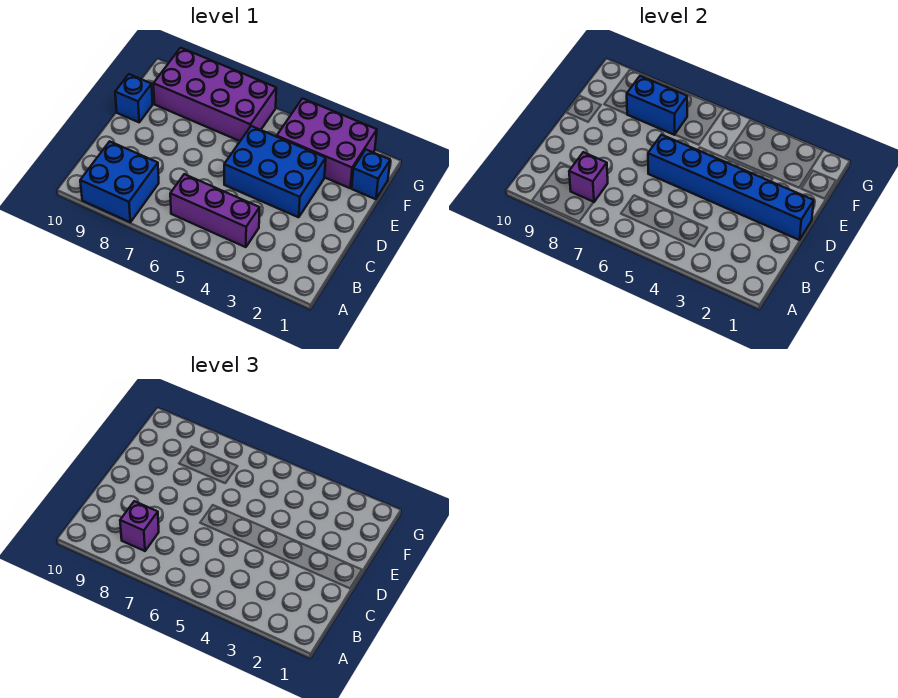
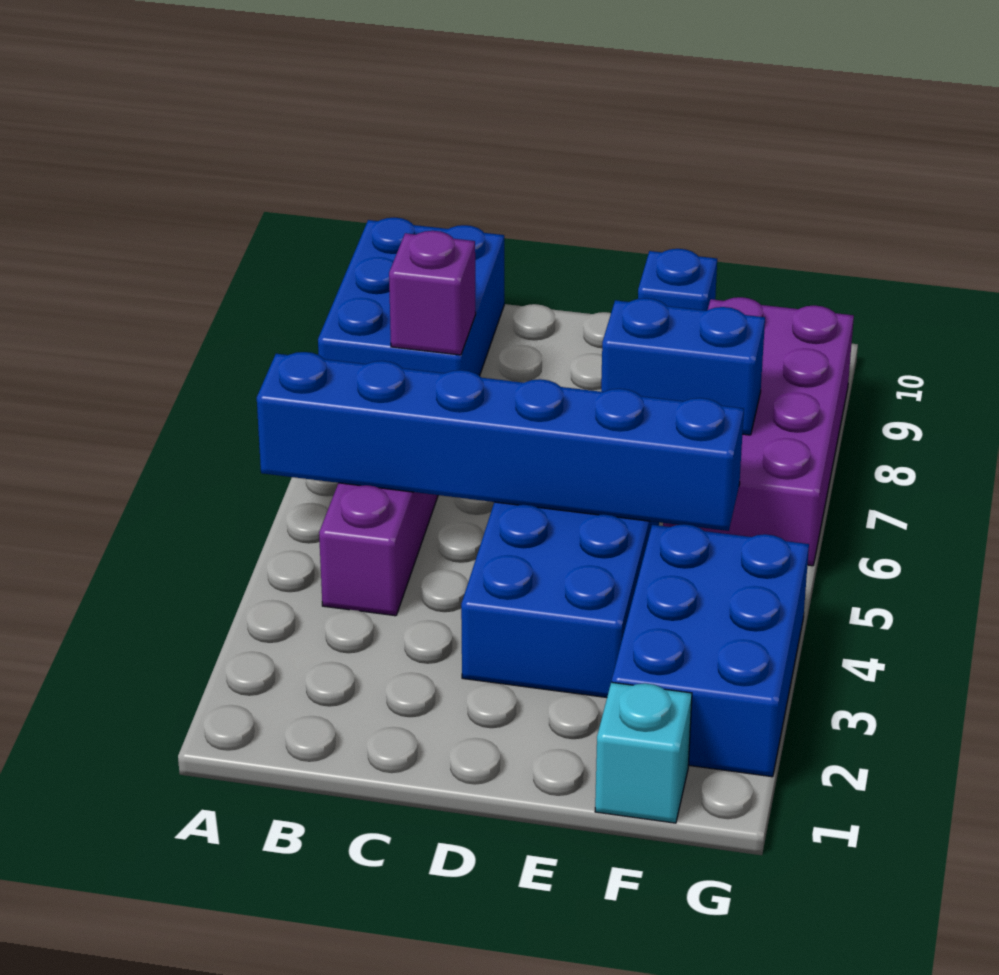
blue 2x2 brick [80,141,159,222] -> blue 2x3 brick [318,217,504,376]
purple 1x1 brick [120,501,159,551] -> none
blue 1x6 brick [648,135,814,240] -> blue 1x6 brick turned to [257,352,744,531]
blue 1x1 brick [352,150,390,199] -> cyan 1x1 brick [595,682,692,823]
purple 2x3 brick [277,98,377,188] -> blue 2x3 brick [612,524,809,777]
blue 1x2 brick [627,76,687,135] -> blue 1x2 brick turned to [601,298,765,435]

